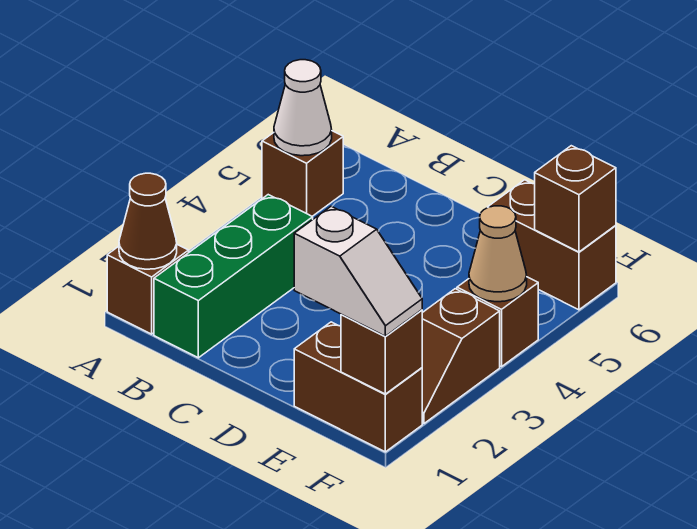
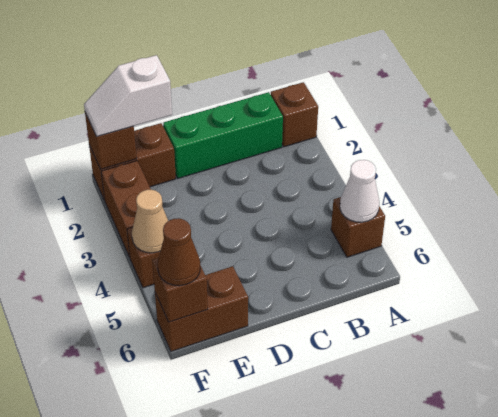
brown 1x1 cone [119,173,177,269] -> brown 1x1 cone moved to [158,218,200,286]
green 1x3 brick [154,195,313,358] -> green 1x3 brick turned to [163,92,283,178]
brown 1x2 slope [422,289,500,423] -> brown 1x2 brick [101,161,151,257]

